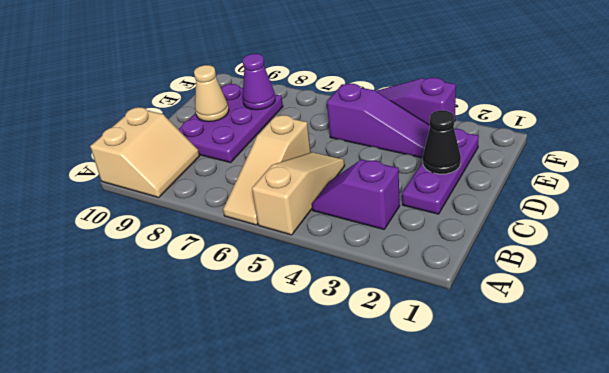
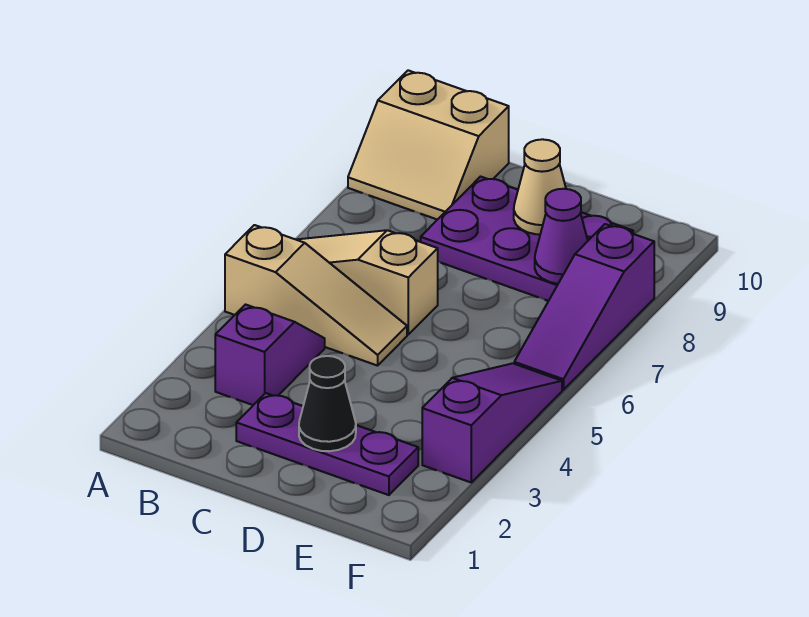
purple 1x3 slope [327,83,430,158] -> purple 1x3 slope moved to [514,224,654,390]

